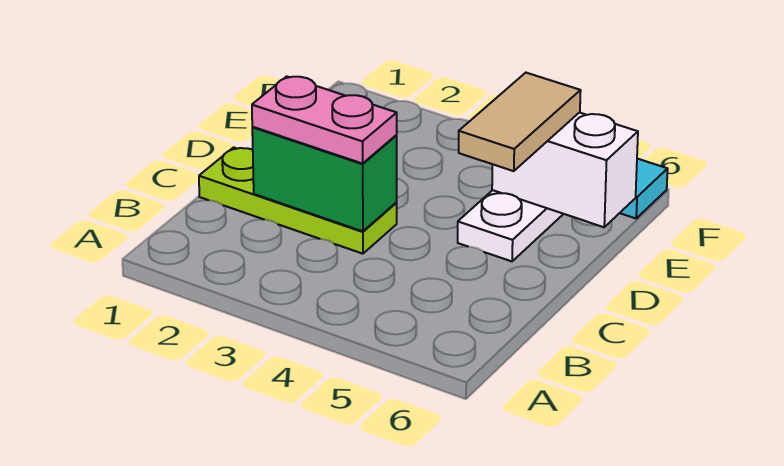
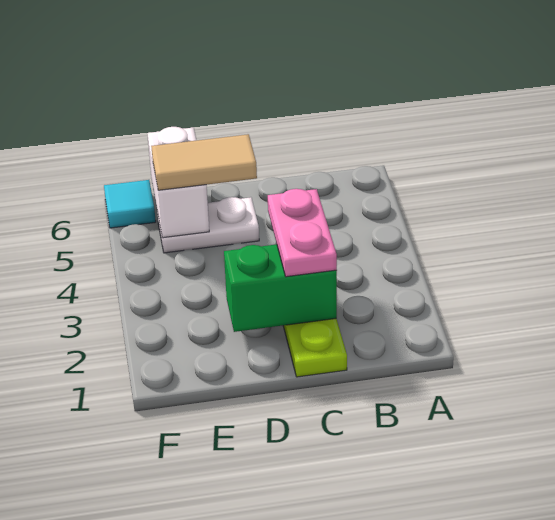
green 1x2 brick [252,127,397,231] -> green 1x2 brick turned to [224,244,337,332]

